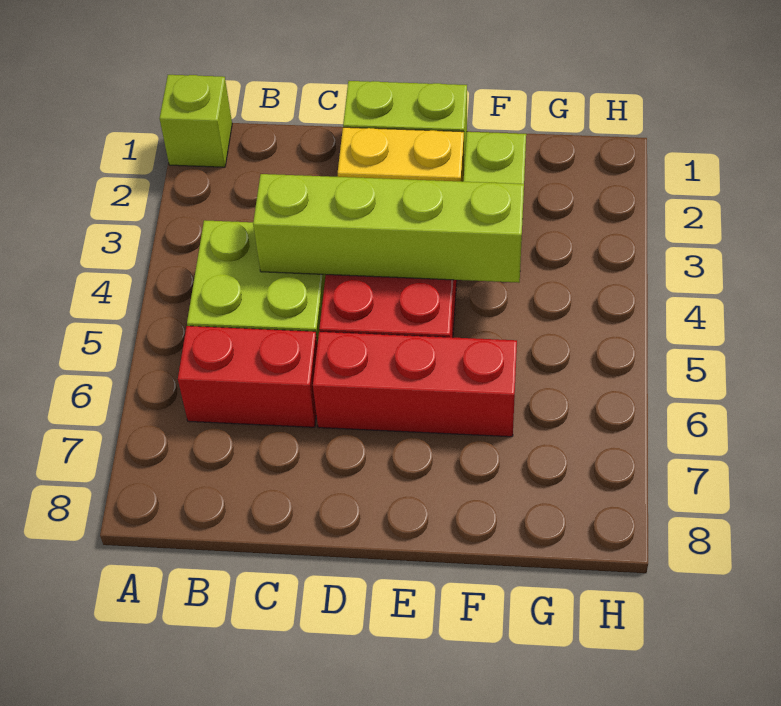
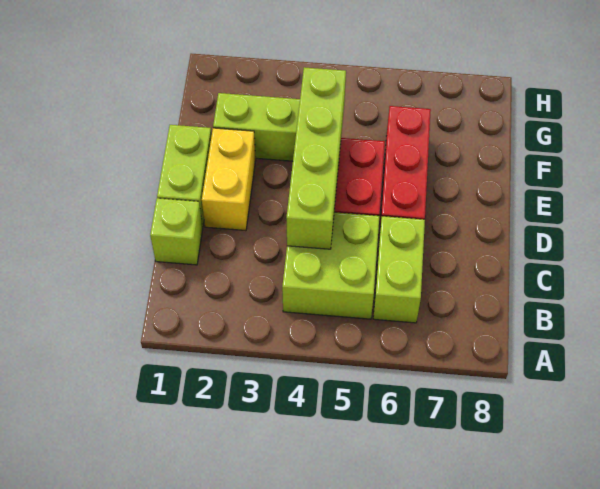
lime 1x1 brick [160,75,232,167] -> lime 1x1 brick moved to [150,198,203,265]
red 1x2 brick [178,326,317,427] -> lime 1x2 brick [373,216,425,323]

